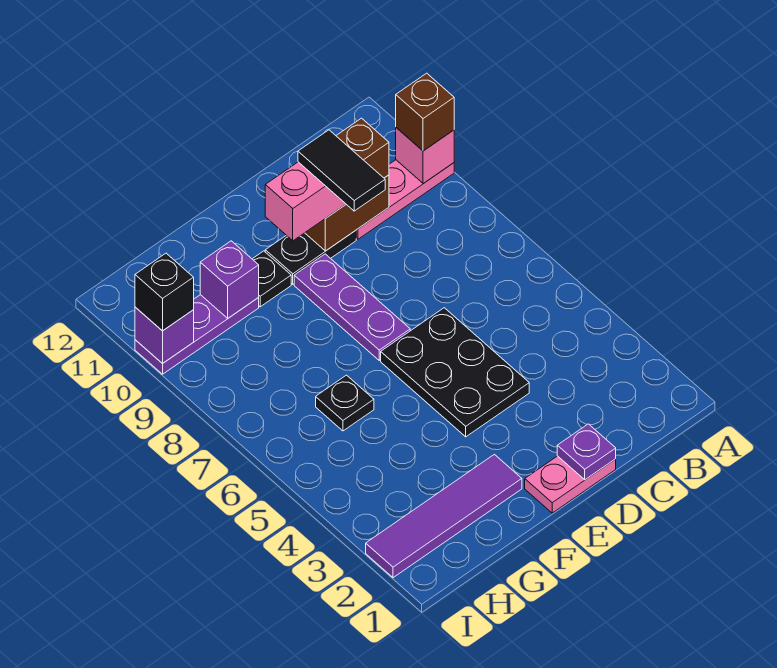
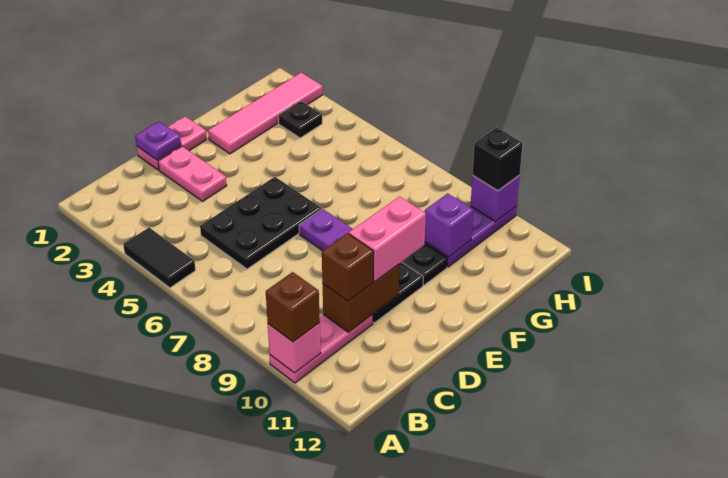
none -> pink 1x2 plate [158,146,227,201]
black 2x3 plate [381,308,529,437] -> black 2x3 plate turned to [200,177,322,269]
black 1x2 tile [298,130,385,211] -> black 1x2 tile moved to [123,228,196,288]
purple 1x4 tile [366,454,522,578] -> pink 1x4 tile [208,73,322,154]
black 1x1 plate [316,375,374,431] -> black 1x1 plate moved to [278,101,322,138]

